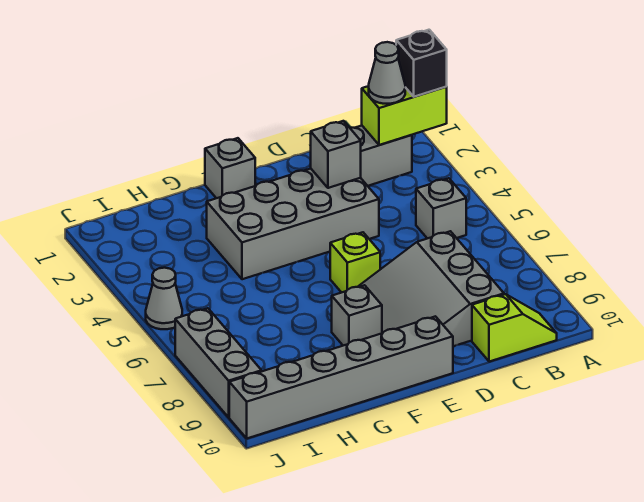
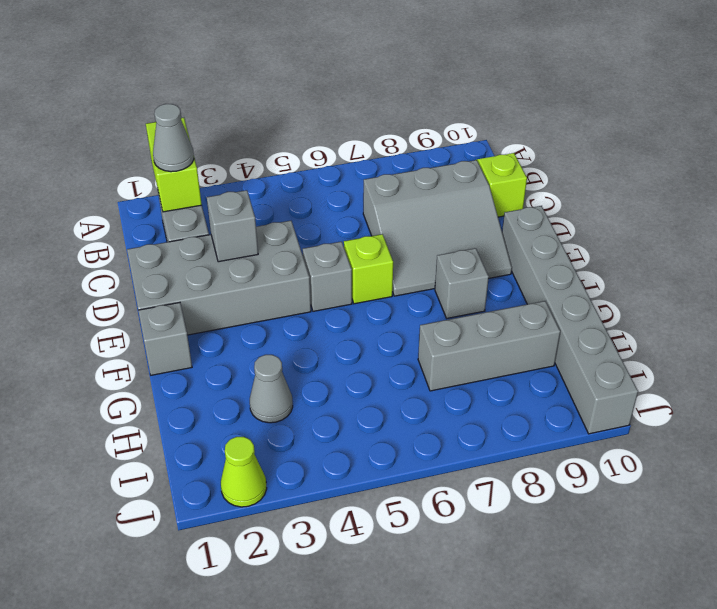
black 1x1 brick [396,30,447,97] -> none
grey 1x1 brick [416,178,466,239] -> grey 1x1 brick moved to [303,242,352,311]
grey 2x4 brick [207,169,379,279] -> grey 2x4 brick turned to [127,221,311,335]
none -> lime 1x1 cone [221,437,267,507]
grey 1x1 cone [146,268,182,329] -> grey 1x1 cone moved to [250,355,293,423]
grey 1x3 brick [175,308,262,417] -> grey 1x3 brick moved to [418,301,560,391]

